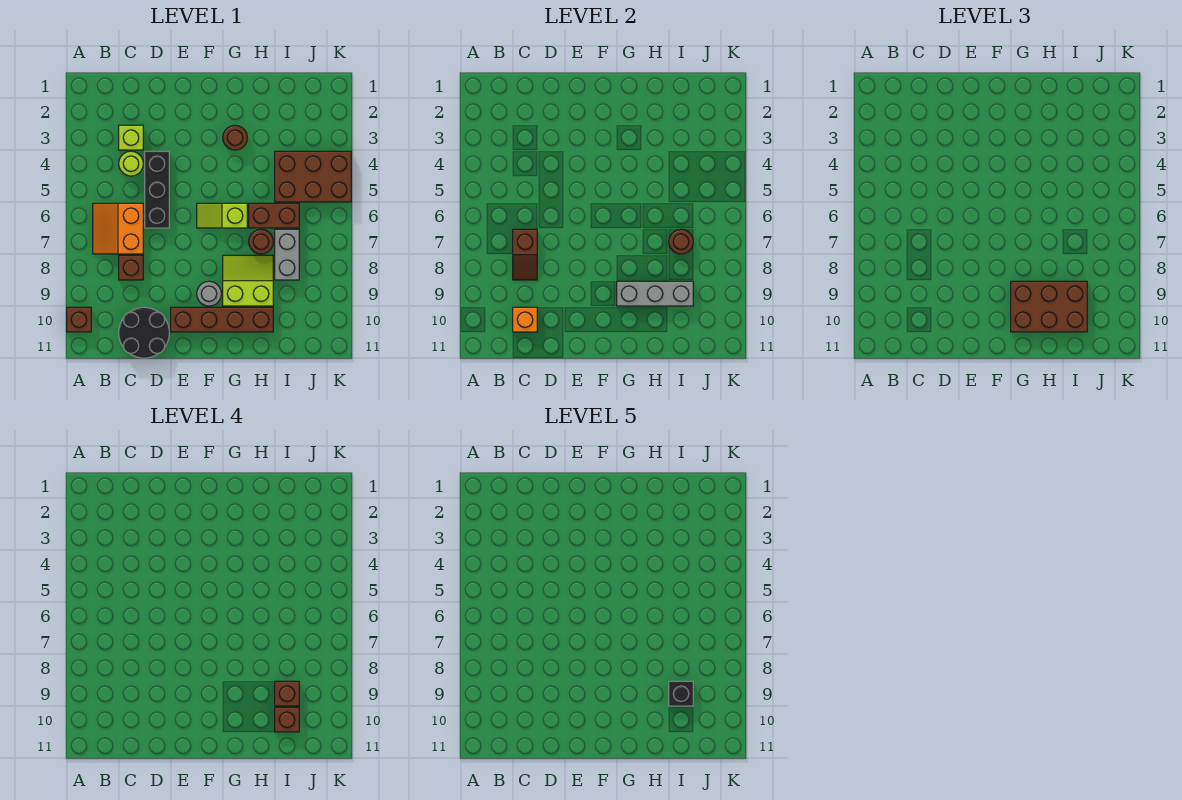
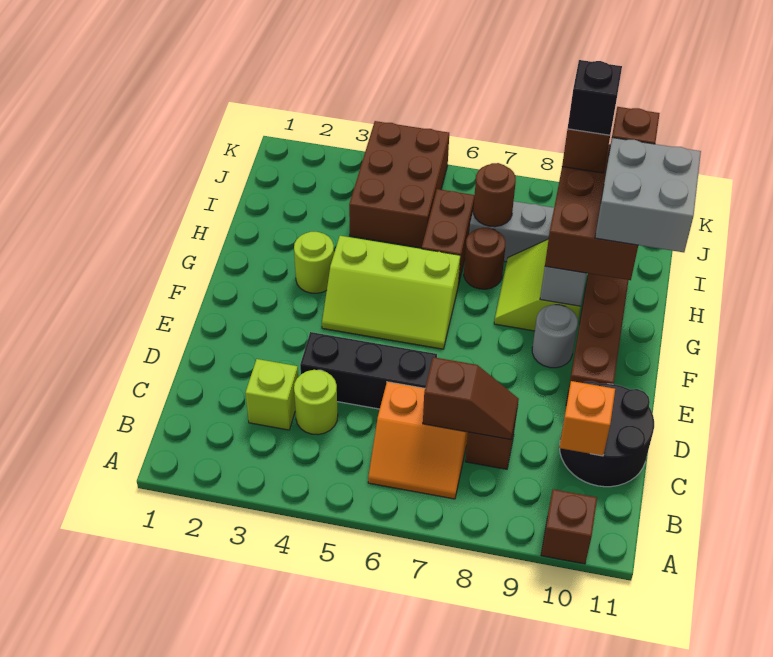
lime 1x2 slope [197,203,247,228] -> lime 2x3 slope [322,236,460,349]
brown 1x1 round brick [223,125,247,150] -> lime 1x1 round brick [294,232,334,293]
none -> grey 2x2 brick [595,138,701,252]

